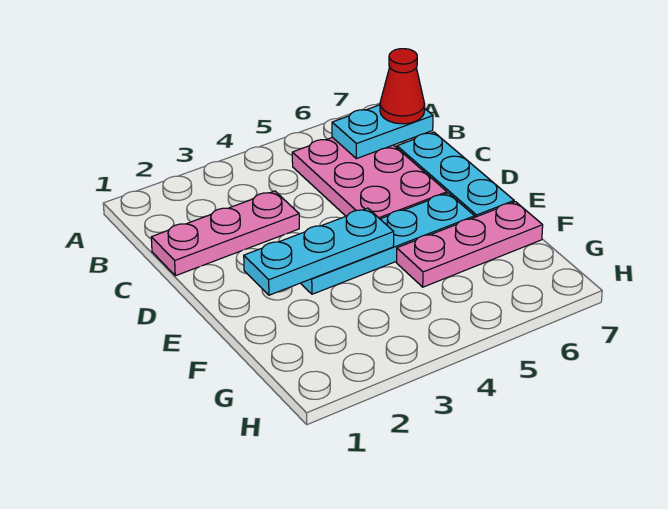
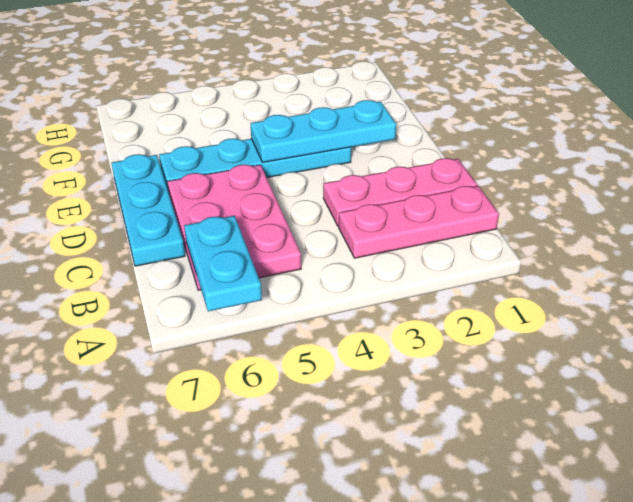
cyan 1x2 plate [332,105,433,159] -> cyan 1x2 plate turned to [184,216,262,311]
red 1x1 cone [380,49,425,124] -> none
pink 1x3 plate [396,202,543,287] -> pink 1x3 plate moved to [339,186,499,258]

